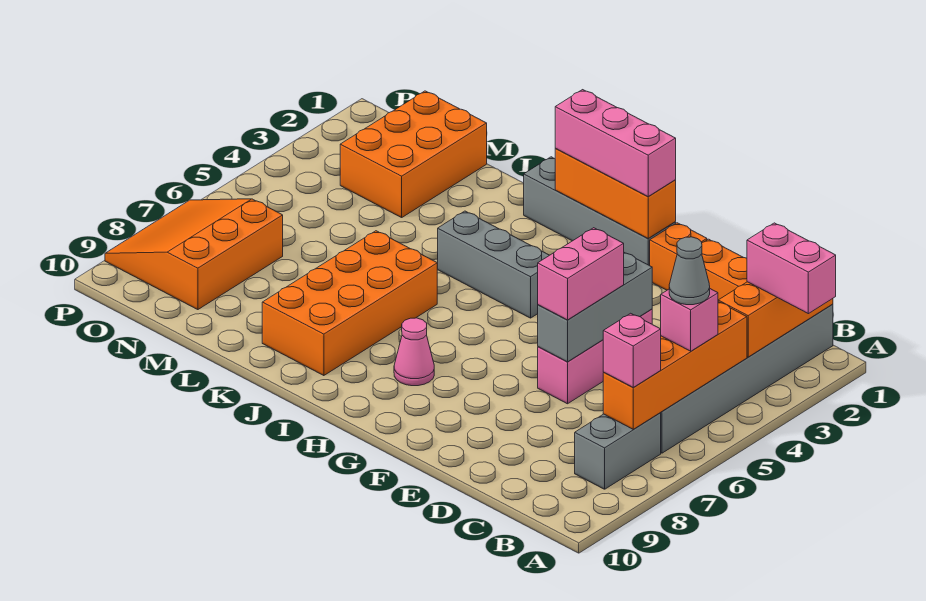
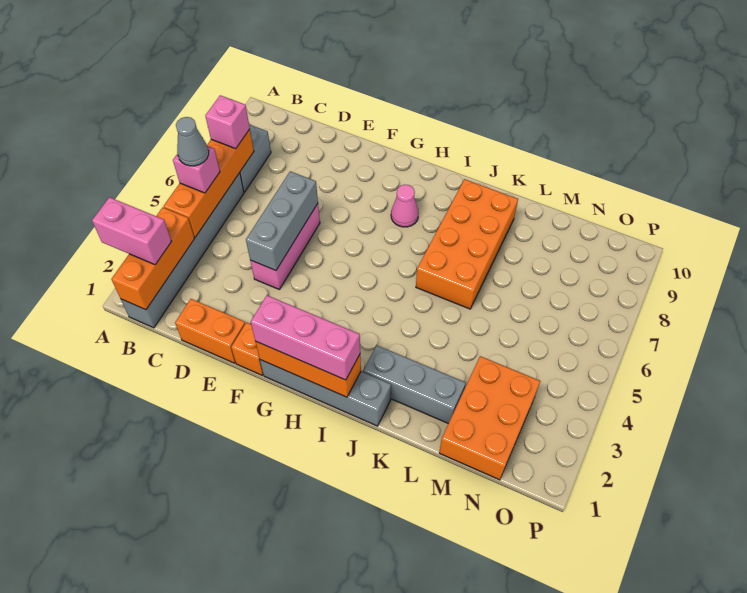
pink 1x2 brick [538,228,624,320] -> none
grey 1x3 brick [438,211,549,318] -> grey 1x3 brick moved to [363,345,466,424]
orange 3x3 slope [105,199,283,310] -> none

